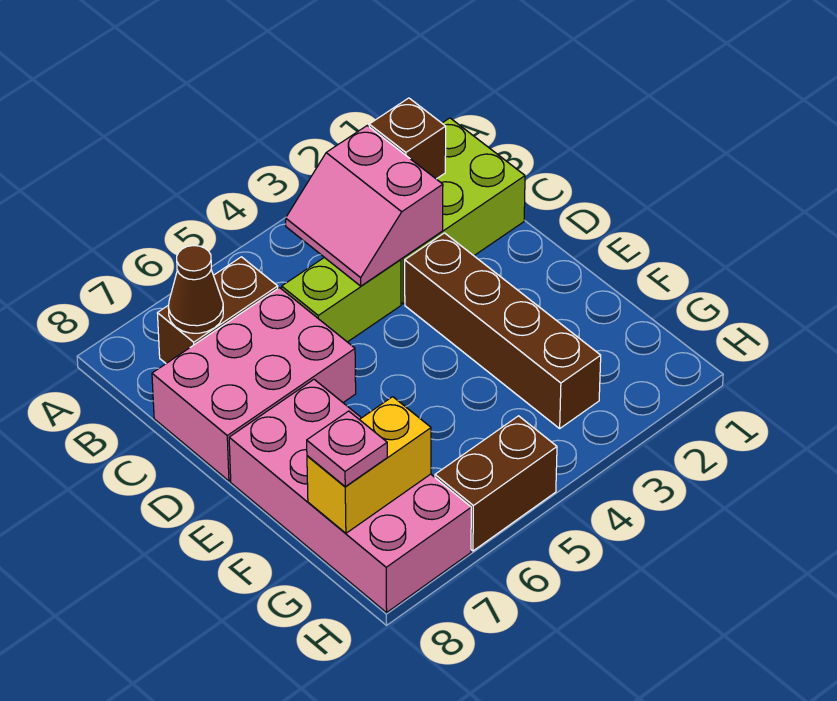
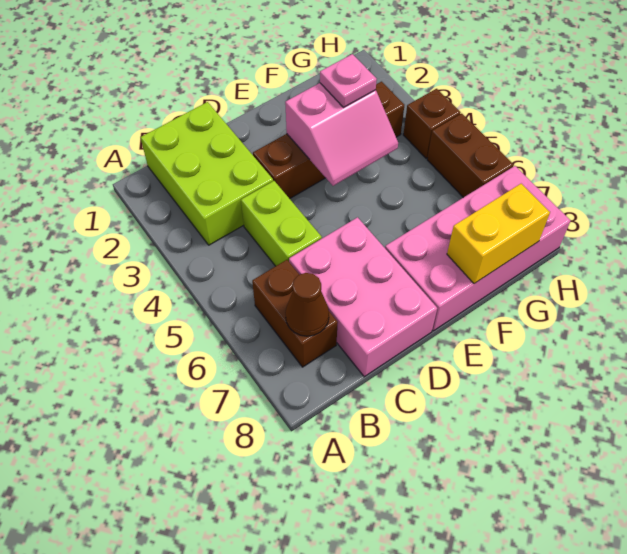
brown 1x1 brick [369,98,446,179] -> brown 1x1 brick moved to [403,89,461,158]
pink 2x2 slope [286,126,443,286] -> pink 2x2 slope moved to [285,83,398,186]
yellow 1x2 brick [307,397,431,533] -> yellow 1x2 brick turned to [447,184,550,284]
pink 1x1 plate [307,411,387,486] -> pink 1x1 plate moved to [320,54,377,107]

